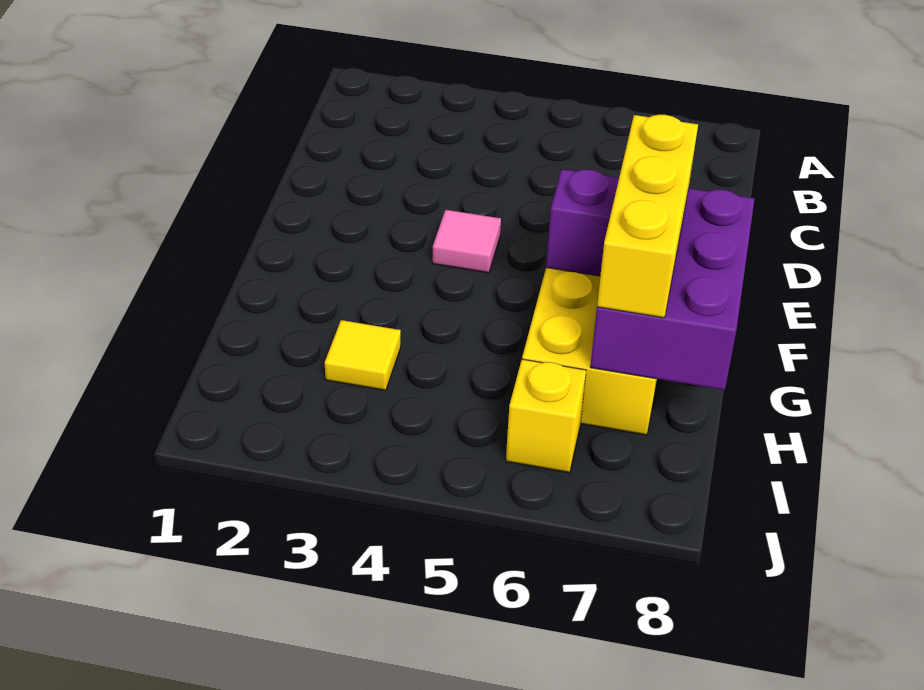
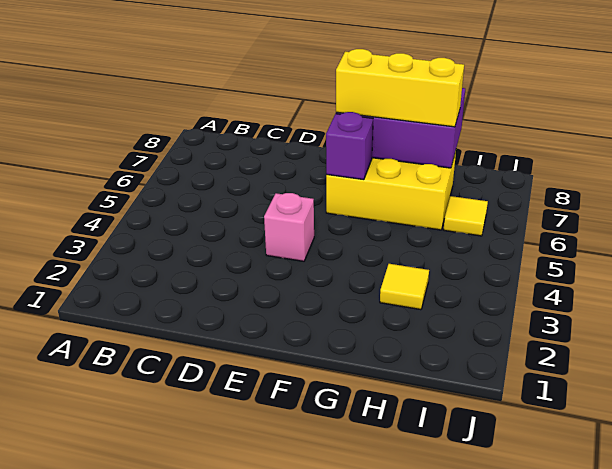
pink 1x1 tile [432,210,501,273] -> pink 1x1 brick [264,193,314,261]
yellow 1x1 brick [506,359,586,473] -> yellow 1x1 tile [444,196,488,236]

